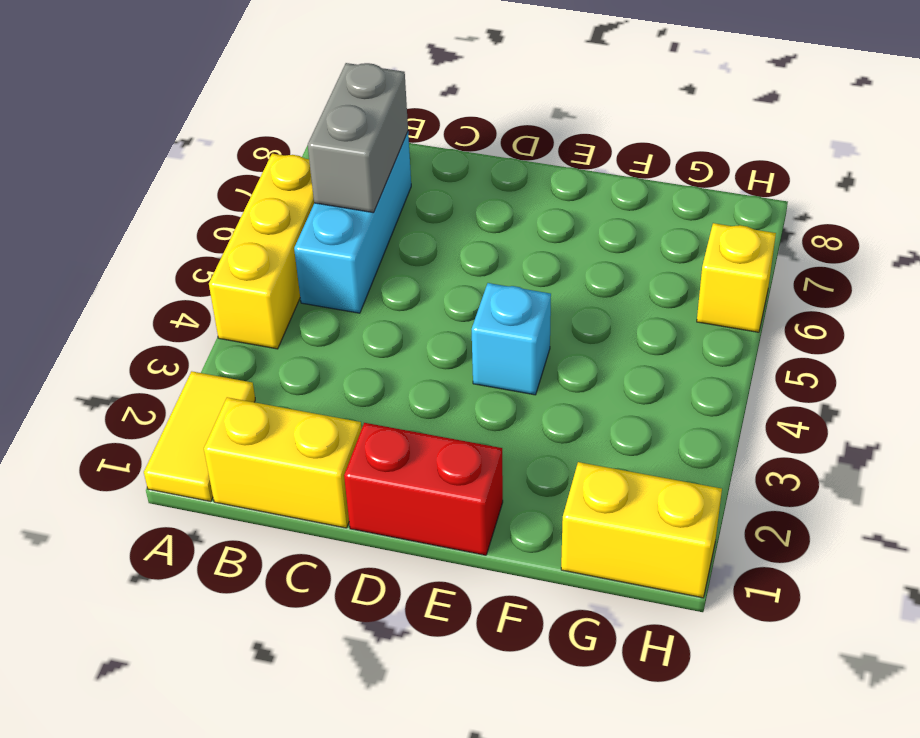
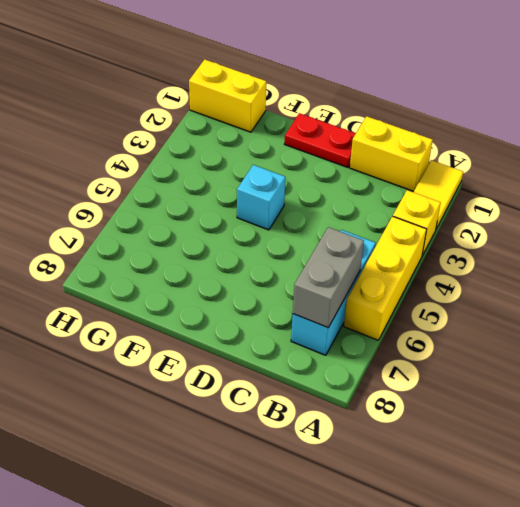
red 1x2 brick [344,423,503,555] -> red 1x2 plate [285,113,356,167]
yellow 1x1 brick [697,223,776,332] -> yellow 1x1 brick moved to [393,190,441,256]

